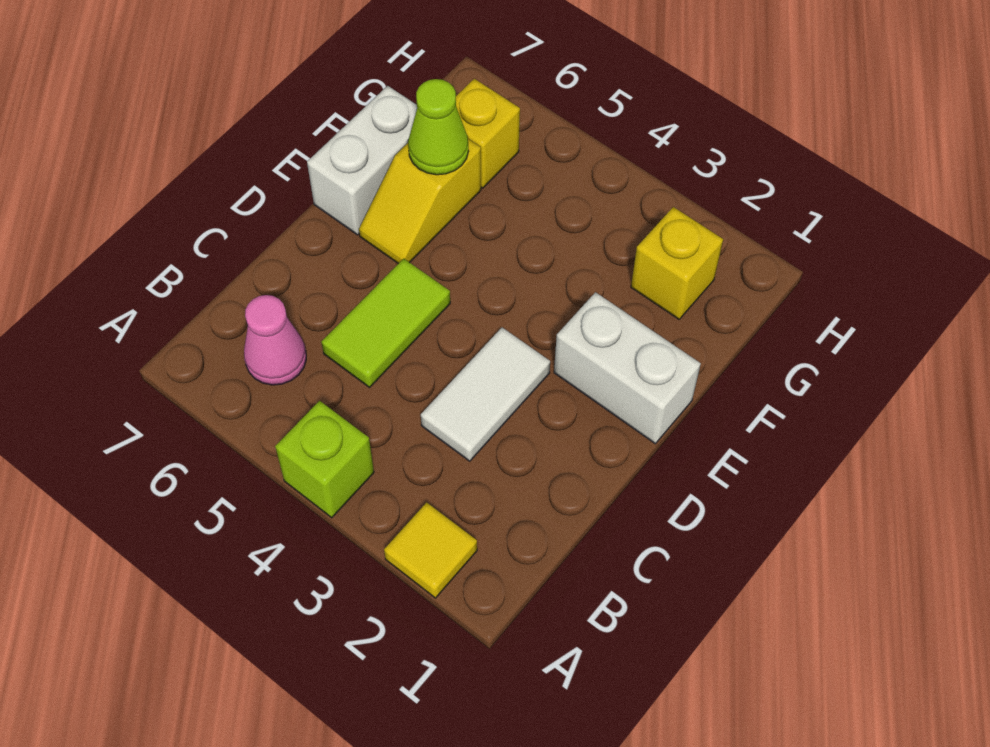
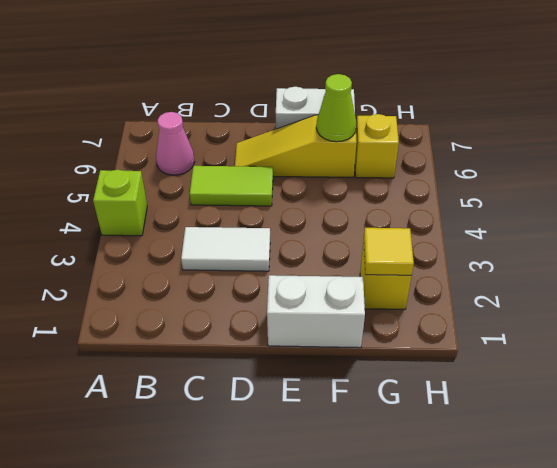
yellow 1x1 tile [384,502,477,598] -> yellow 1x1 tile moved to [364,228,414,275]
white 1x2 brick [554,292,701,444] -> white 1x2 brick turned to [267,275,365,348]
yellow 1x2 slope [359,139,481,264] -> yellow 1x3 slope [235,115,357,177]

